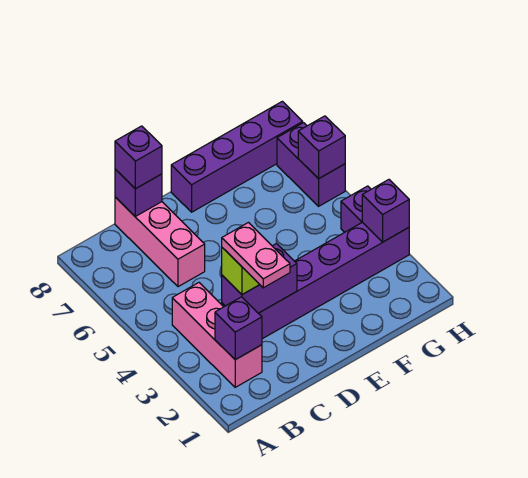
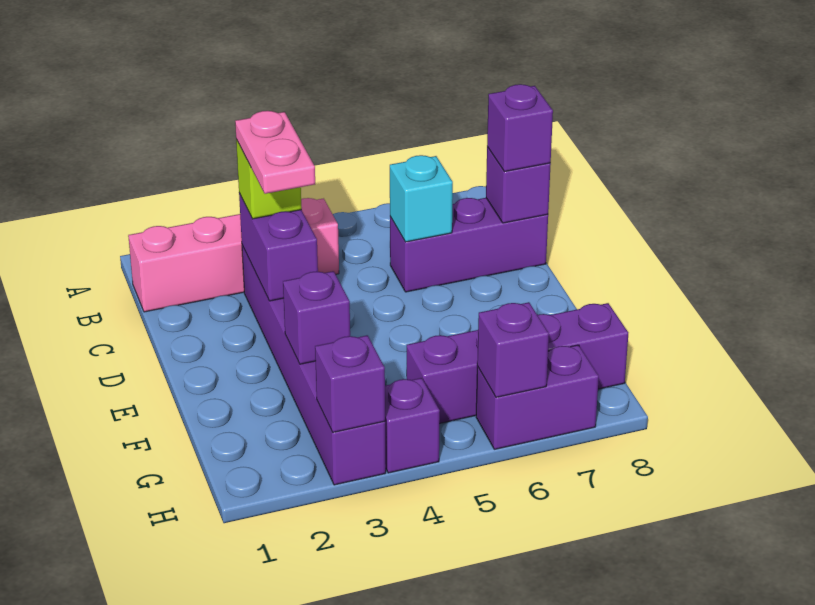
pink 1x3 brick [172,283,262,387] -> pink 1x4 brick [128,198,339,312]
purple 1x1 brick [215,297,262,360] -> purple 1x1 brick moved to [283,271,350,364]
pink 1x2 plate [222,223,290,288] -> pink 1x2 plate turned to [235,111,315,194]
pink 1x3 brick [115,197,205,287] -> purple 1x3 brick [390,198,548,292]
none -> cyan 1x1 brick [390,155,453,242]
purple 1x4 brick [171,101,303,212] -> purple 1x4 brick turned to [407,303,628,424]

